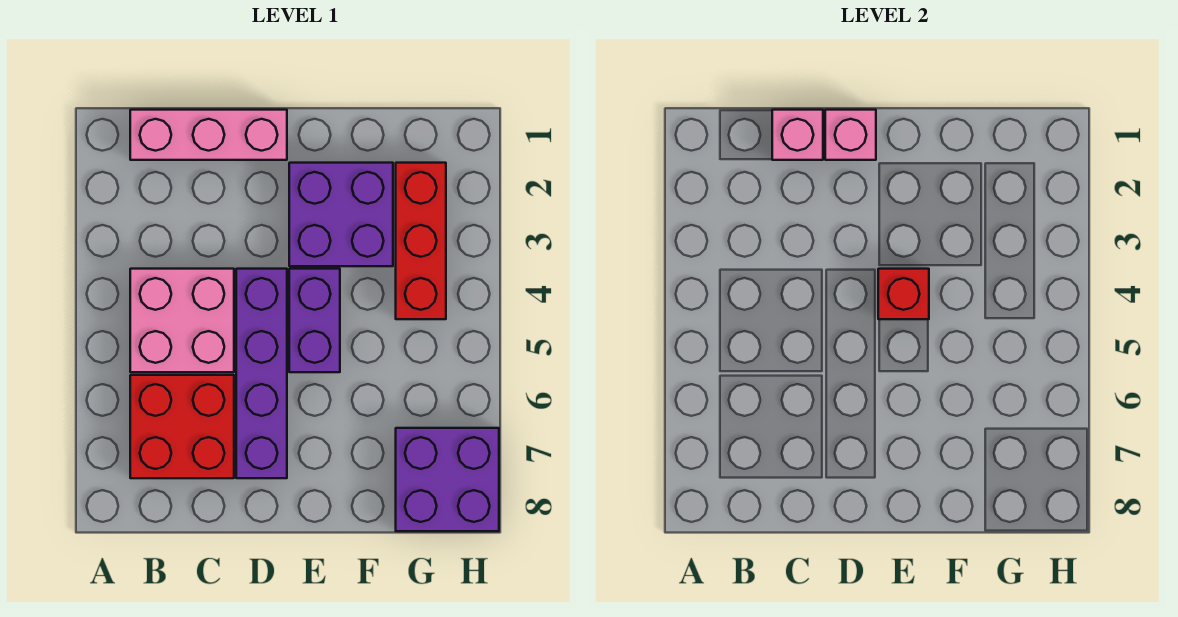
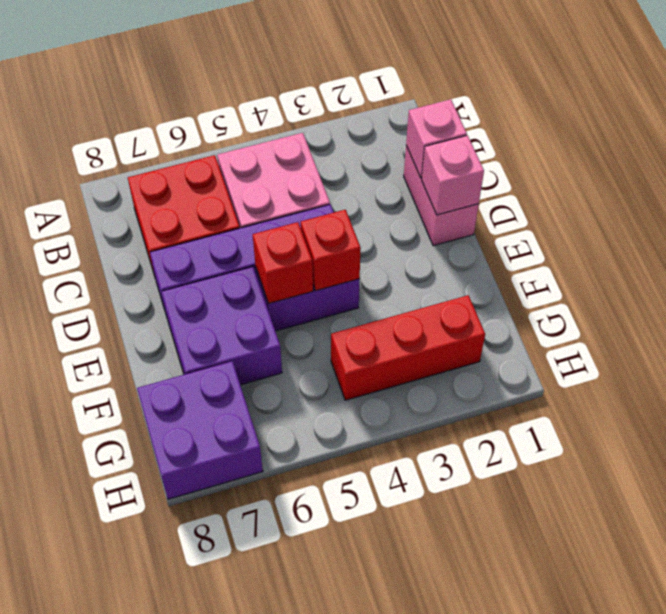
pink 1x3 brick [130,110,287,160] -> pink 1x2 brick [404,146,479,246]
purple 2x2 brick [289,163,393,266] -> purple 2x2 brick moved to [162,267,282,385]
none -> red 1x1 brick [253,222,313,304]

